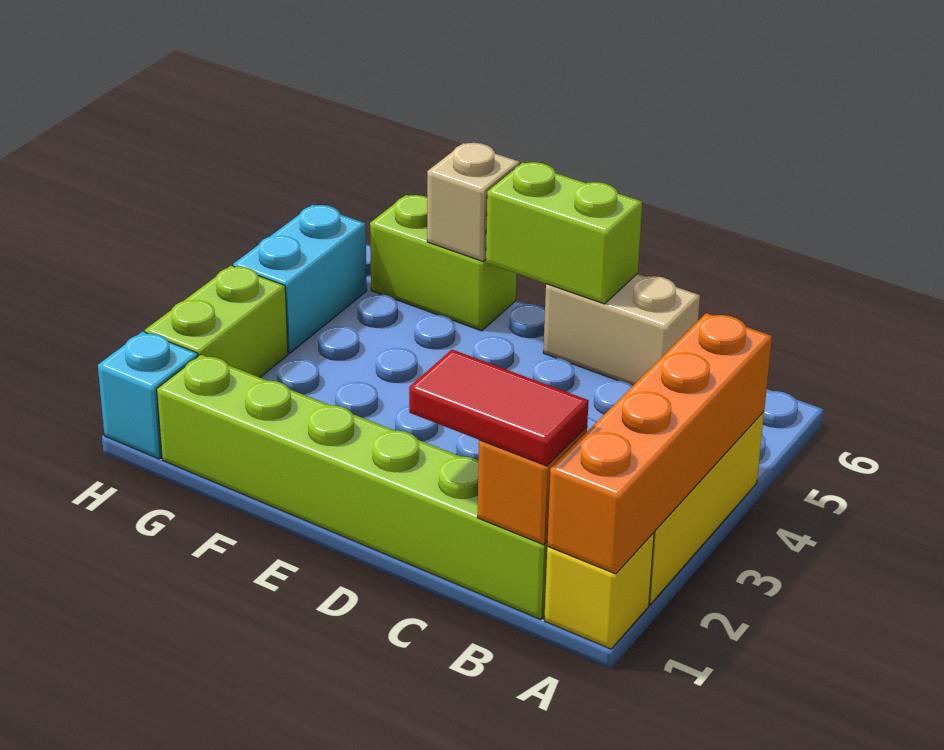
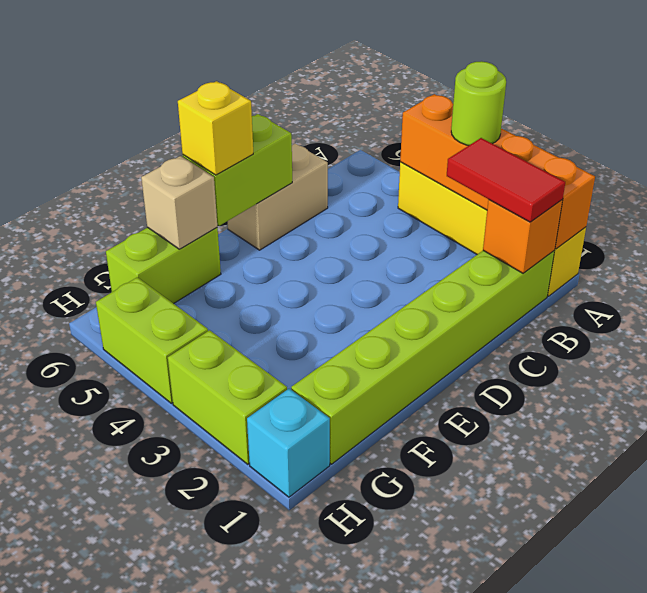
none -> lime 1x1 round brick [451,61,506,146]
red 1x2 tile [409,350,589,466] -> red 1x2 tile turned to [447,138,565,222]
none -> yellow 1x1 brick [178,81,253,175]
cyan 1x2 brick [233,205,367,353] -> lime 1x2 brick [96,277,208,403]

